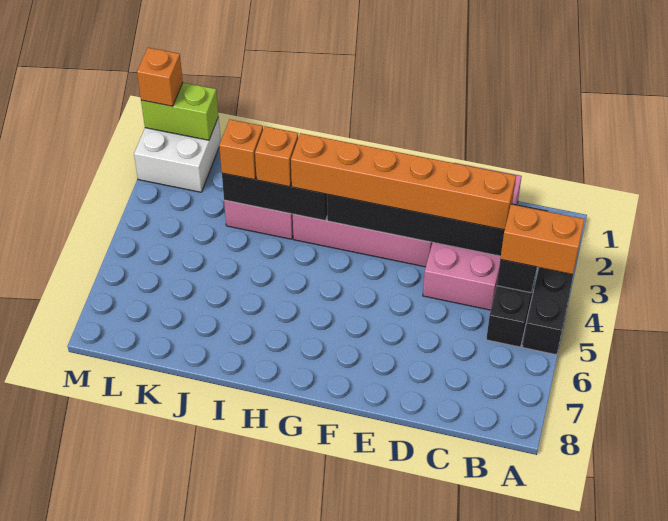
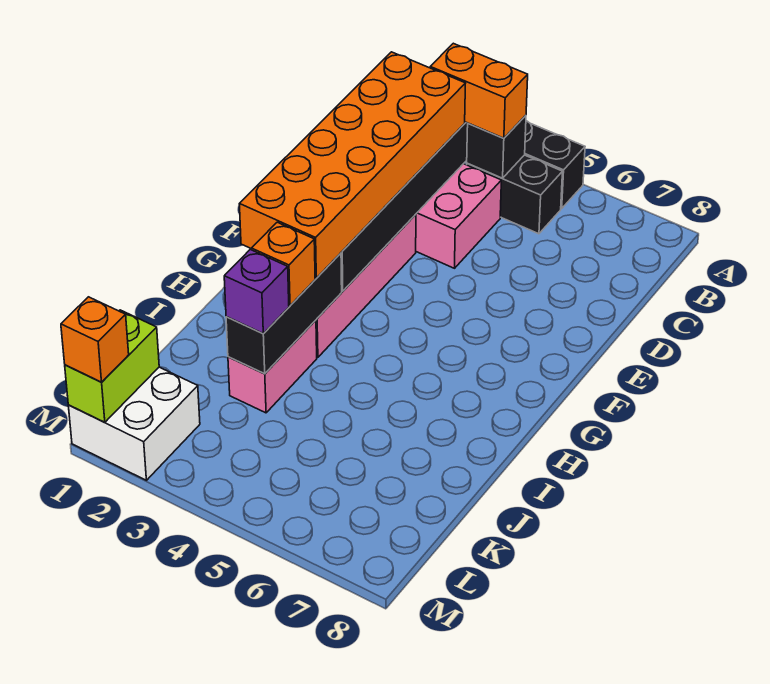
orange 1x2 brick [500,204,584,274] -> orange 1x2 brick turned to [430,43,528,138]
orange 1x6 brick [291,133,516,230] -> orange 2x6 brick [240,52,466,278]
orange 1x1 brick [219,119,263,180] -> purple 1x1 brick [224,250,289,334]

